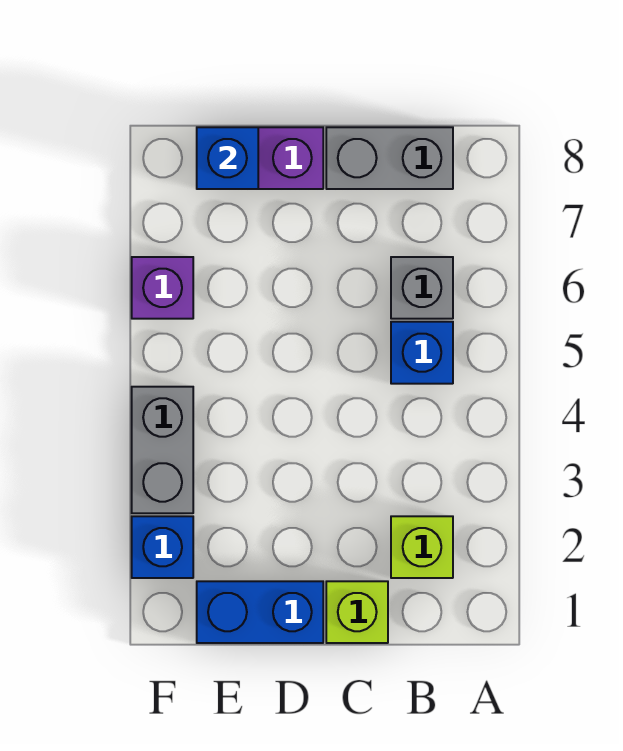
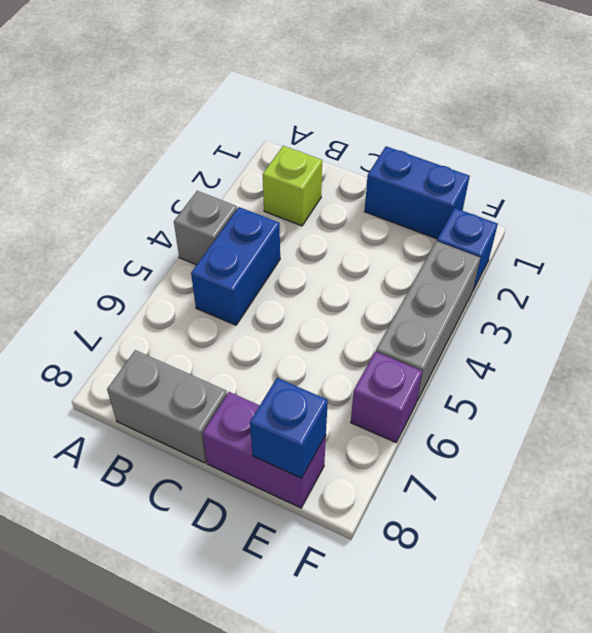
blue 1x1 brick [391,322,453,384] -> blue 1x2 brick [191,207,280,325]
grey 1x1 brick [391,257,453,319] -> grey 1x1 brick moved to [174,191,237,265]
lime 1x1 brick [326,581,388,643] -> none
grey 1x2 brick [132,387,193,513] -> grey 1x3 brick [376,241,480,401]

